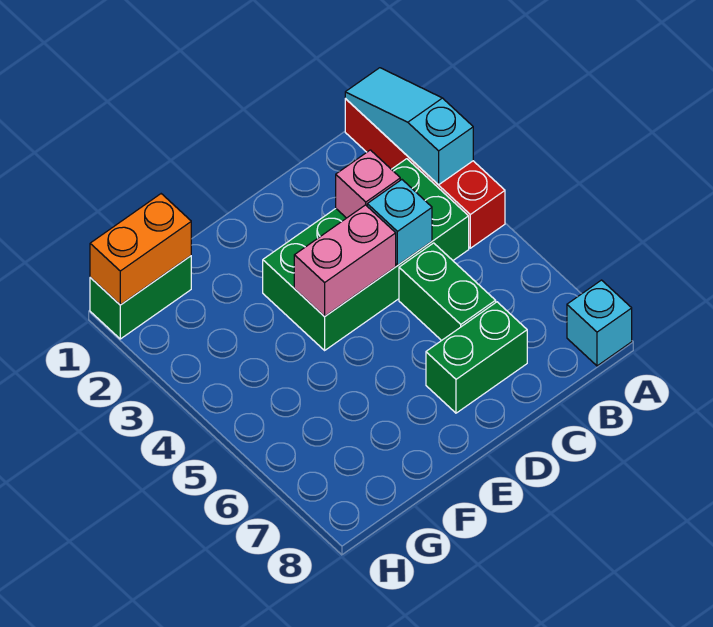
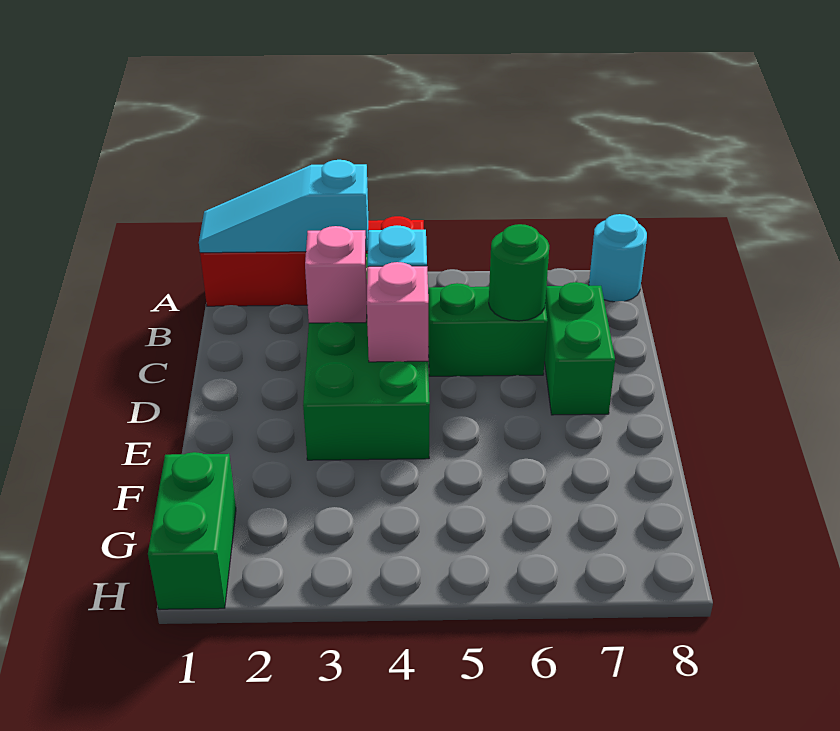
cyan 1x1 brick [567,280,632,366] -> cyan 1x1 round brick [589,214,647,302]
none -> green 1x1 round brick [489,224,549,321]
pink 1x2 brick [294,205,396,316] -> pink 1x1 brick [367,262,428,362]
orange 1x2 brick [90,194,191,305] -> none

